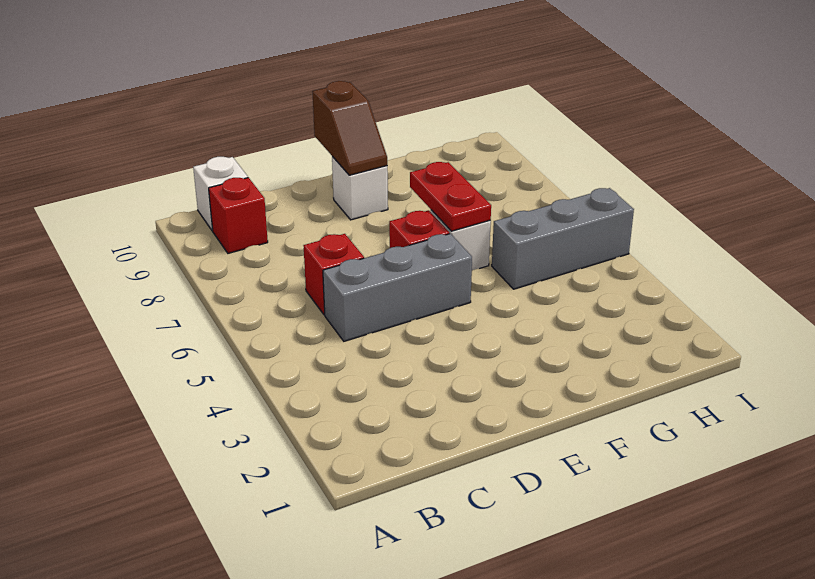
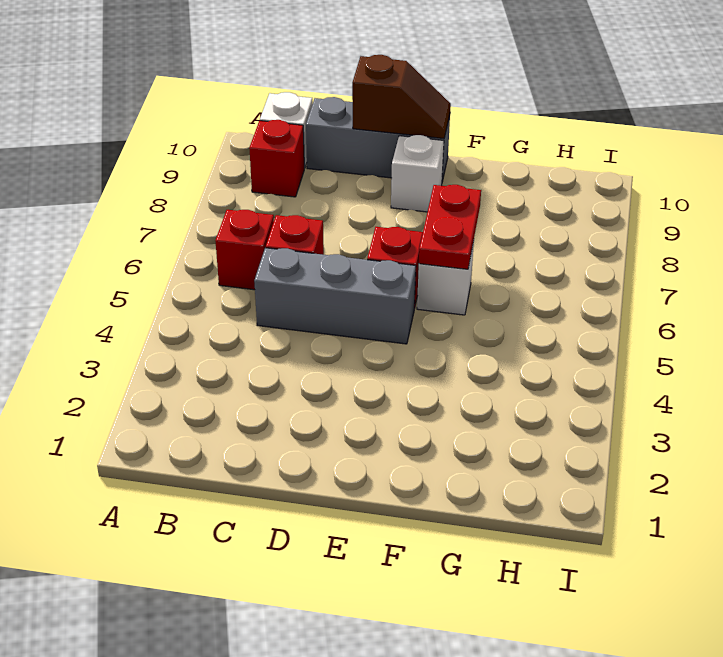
none -> red 1x1 brick [215,210,274,290]
brown 1x2 slope [312,81,387,175] -> brown 1x2 slope turned to [352,55,451,139]
grey 1x3 brick [492,188,634,289] -> grey 1x3 brick moved to [306,97,450,182]

